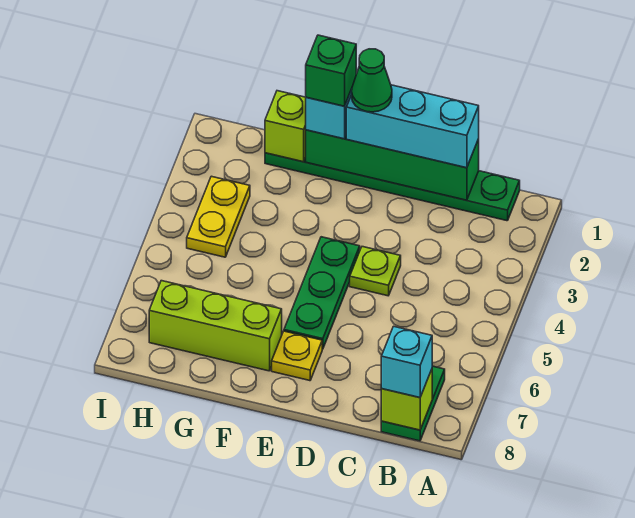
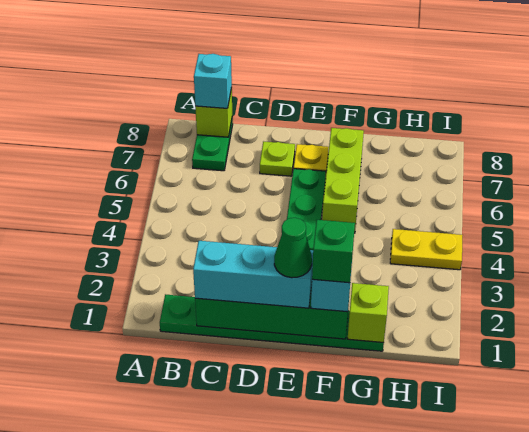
lime 1x1 plate [350,247,401,296] -> lime 1x1 plate moved to [260,142,295,176]
lime 1x3 brick [149,281,282,371] -> lime 1x3 brick turned to [322,128,364,233]
yellow 1x2 plate [187,176,250,257] -> yellow 1x2 plate turned to [390,229,462,270]

